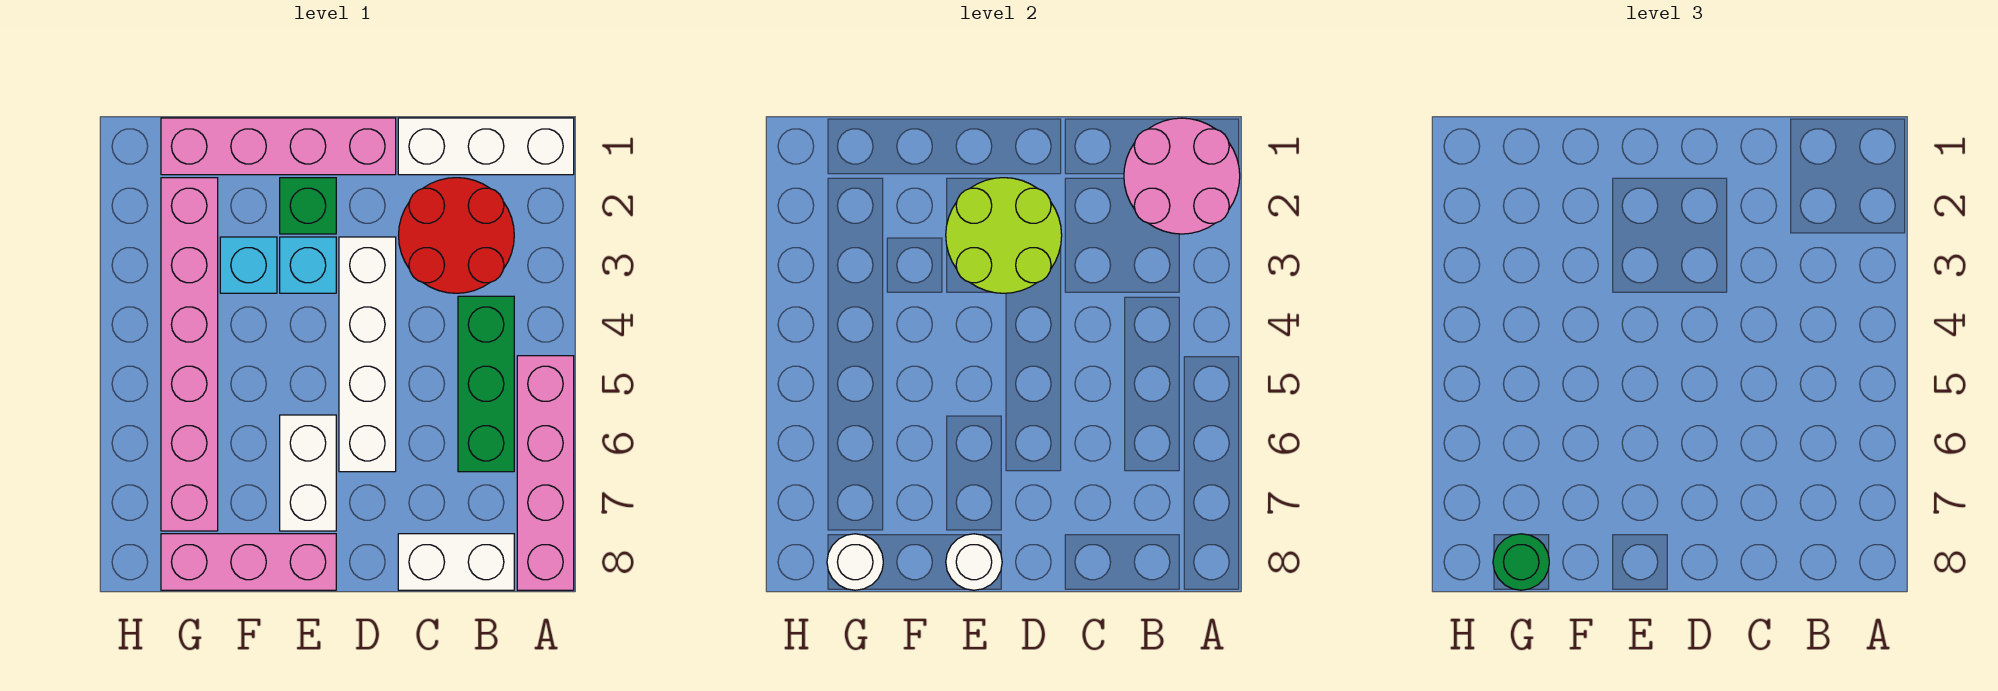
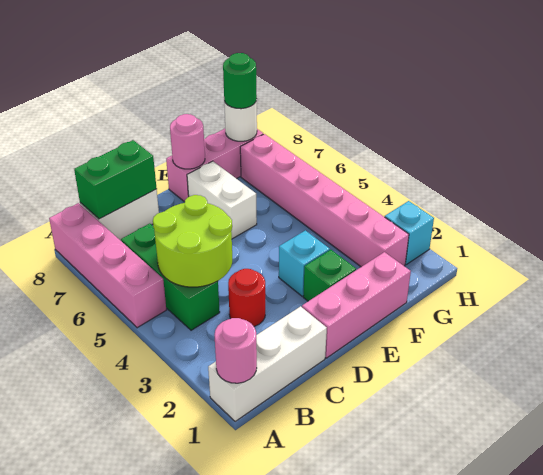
pink 2x2 round brick [1124,118,1240,234] -> pink 1x1 round brick [214,318,257,383]
red 2x2 round brick [399,178,514,293] -> red 1x1 round brick [228,269,265,327]
none -> green 1x2 brick [74,140,157,219]
pink 1x4 brick [161,118,396,175] -> pink 1x3 brick [302,252,411,358]
lime 2x2 round brick [946,178,1062,293] -> lime 2x2 round brick moved to [153,195,232,287]
white 1x4 brick [339,237,396,472] -> none
white 1x1 round brick [946,534,1002,590] -> pink 1x1 round brick [170,114,205,169]
cyan 1x1 brick [220,237,277,293] -> cyan 1x1 brick moved to [385,201,434,264]

